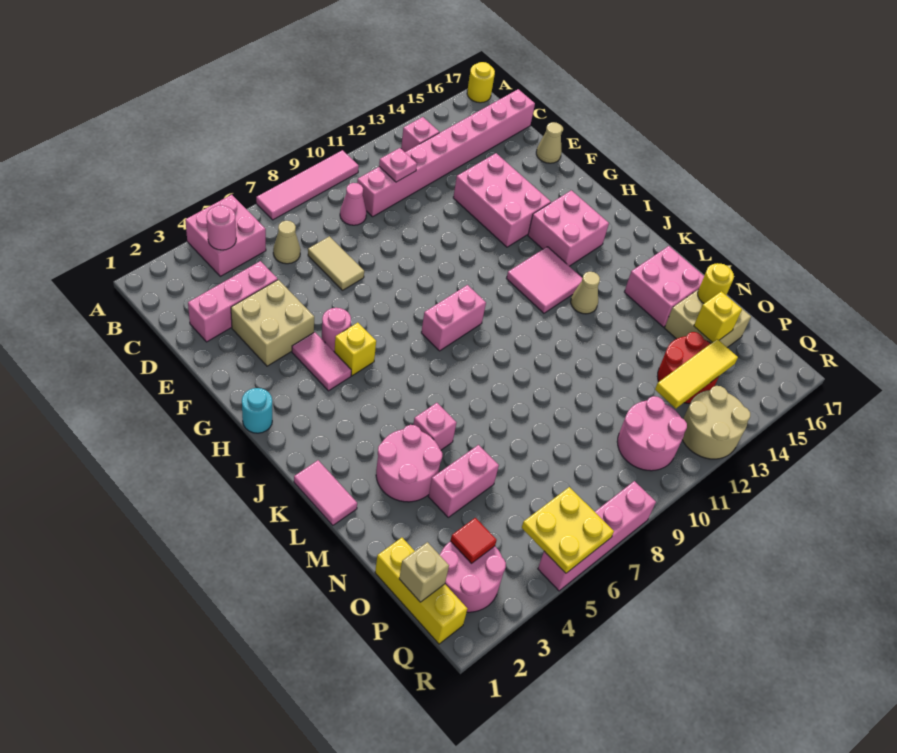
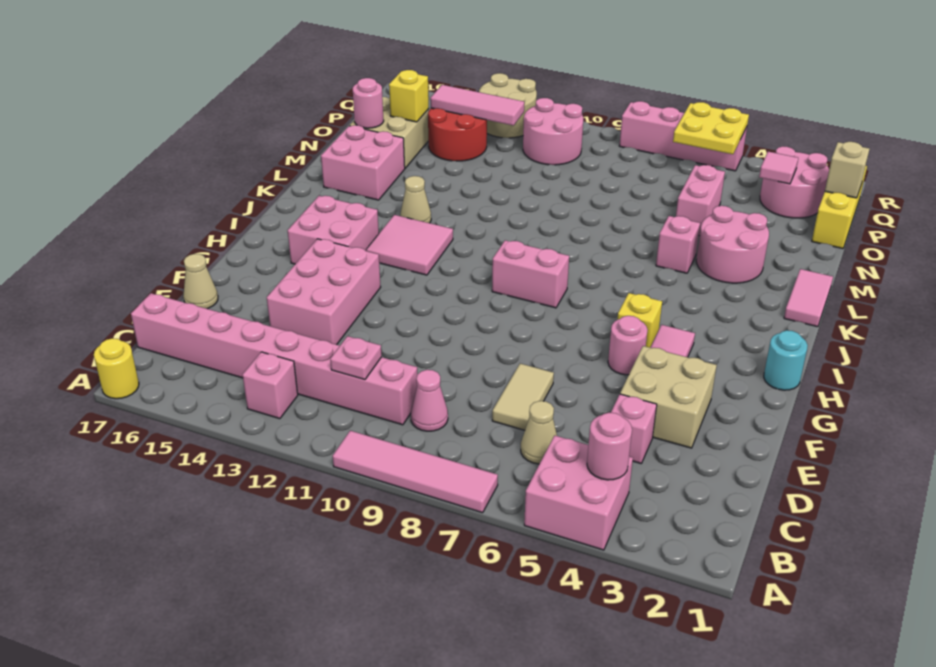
pink 1x3 brick [188,261,278,342] -> pink 1x1 brick [611,394,657,463]
pink 1x2 brick [428,445,499,517] -> pink 1x2 brick turned to [676,165,725,236]
yellow 1x1 round brick [698,263,734,303] -> pink 1x1 round brick [353,78,384,128]
red 1x1 tile [450,518,497,563] -> pink 1x1 tile [759,152,798,184]
yellow 1x3 tile [655,339,738,409] -> pink 1x3 tile [430,85,524,126]

